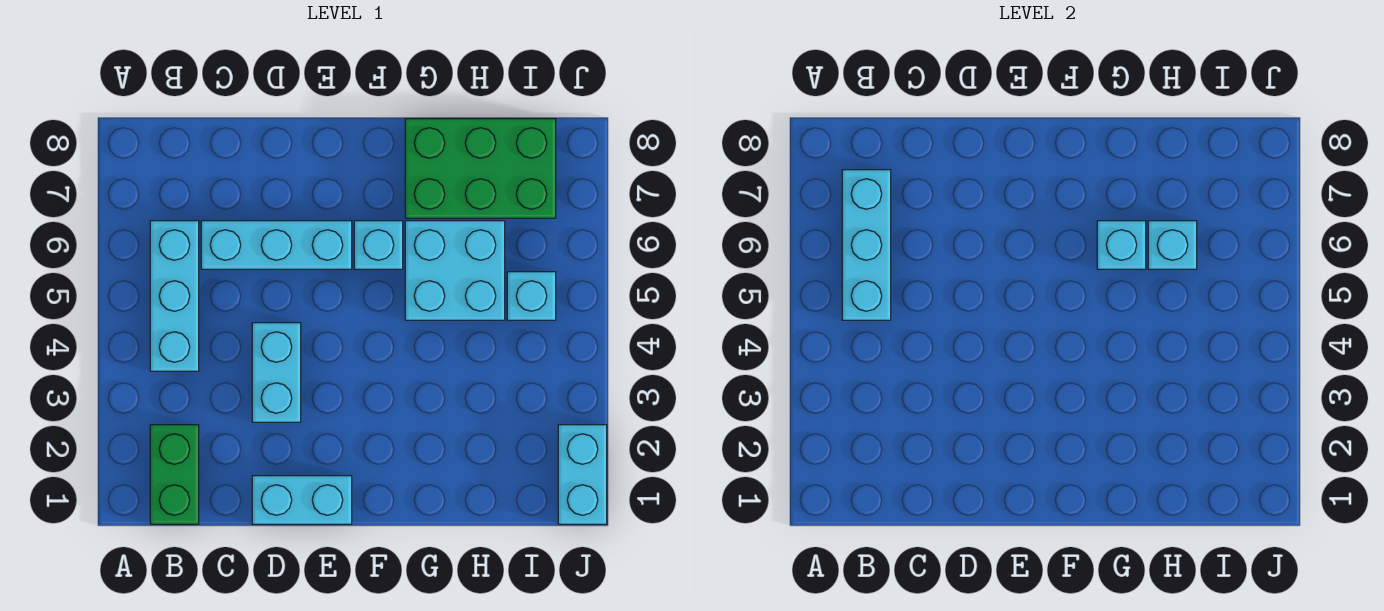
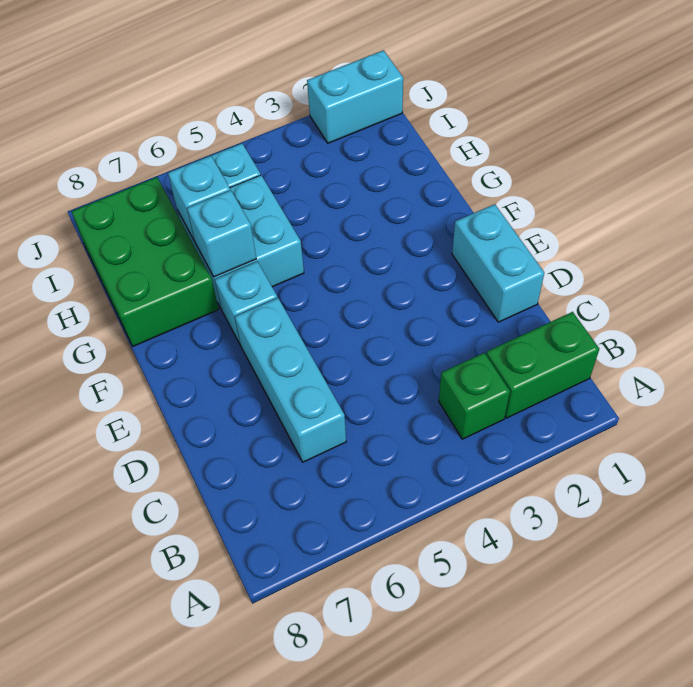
none -> green 1x1 brick [439,353,510,439]
cyan 1x3 brick [150,221,199,371] -> none
cyan 1x3 brick [842,170,891,320] -> none
cyan 1x2 brick [252,323,301,422] -> none

